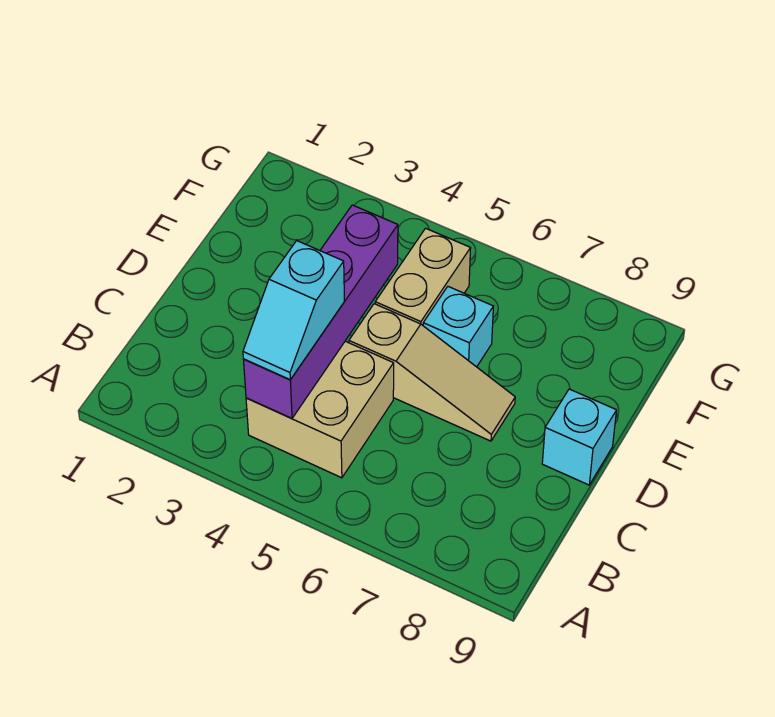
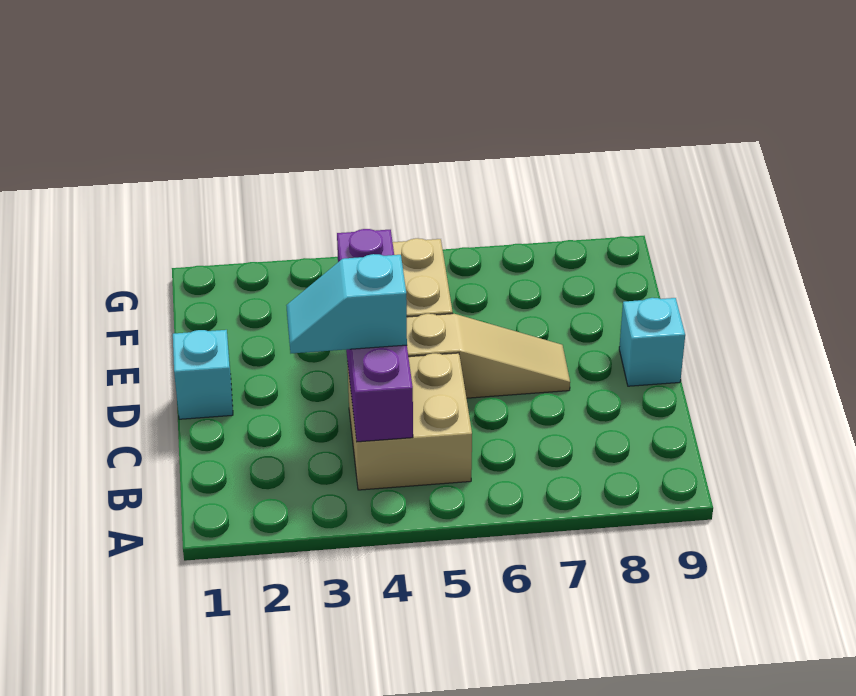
cyan 1x2 slope [243,241,344,380] -> cyan 1x2 slope turned to [286,254,407,353]
cyan 1x1 brick [423,287,493,367] -> cyan 1x1 brick moved to [173,330,233,419]

